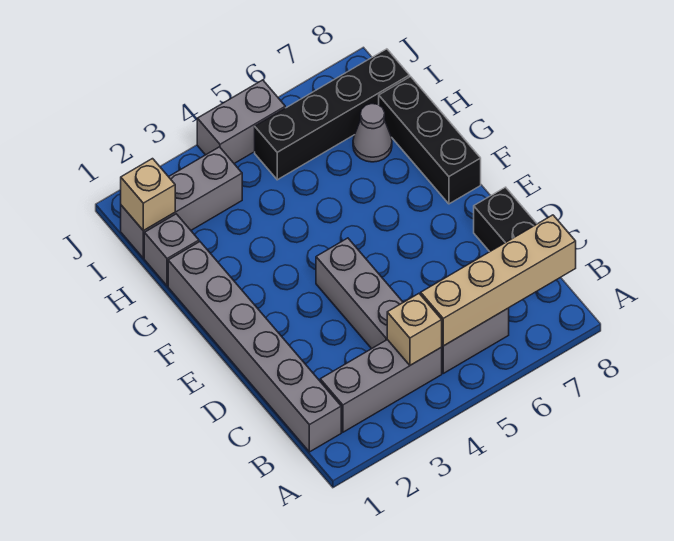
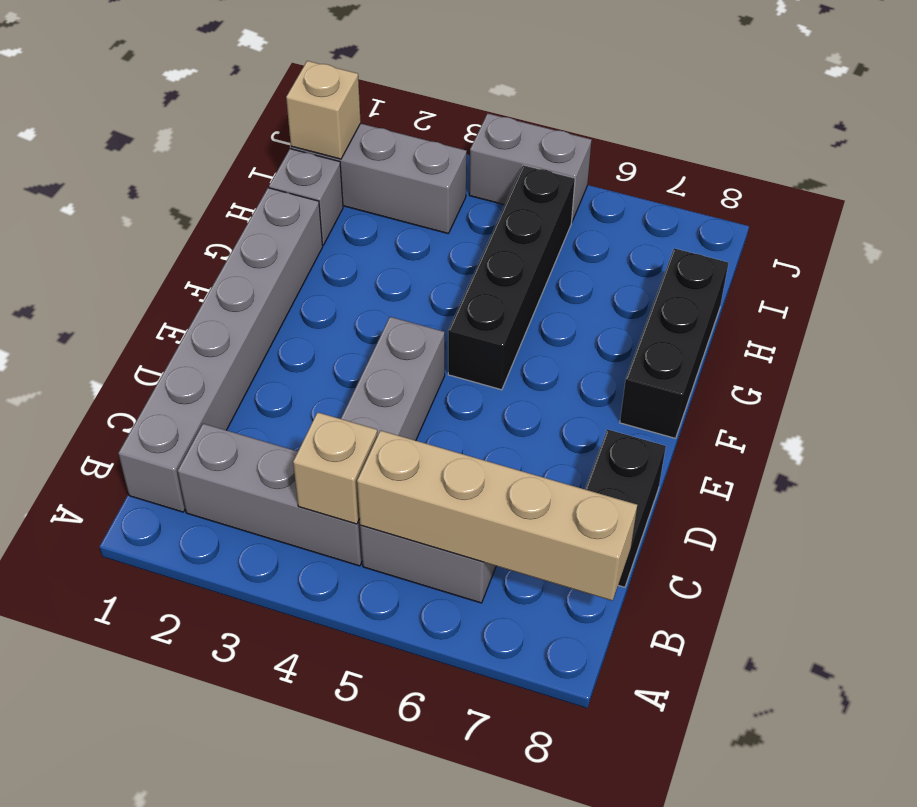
grey 1x1 cone [353,104,392,162] -> none
black 1x4 brick [255,49,410,180] -> black 1x4 brick turned to [448,165,575,390]

